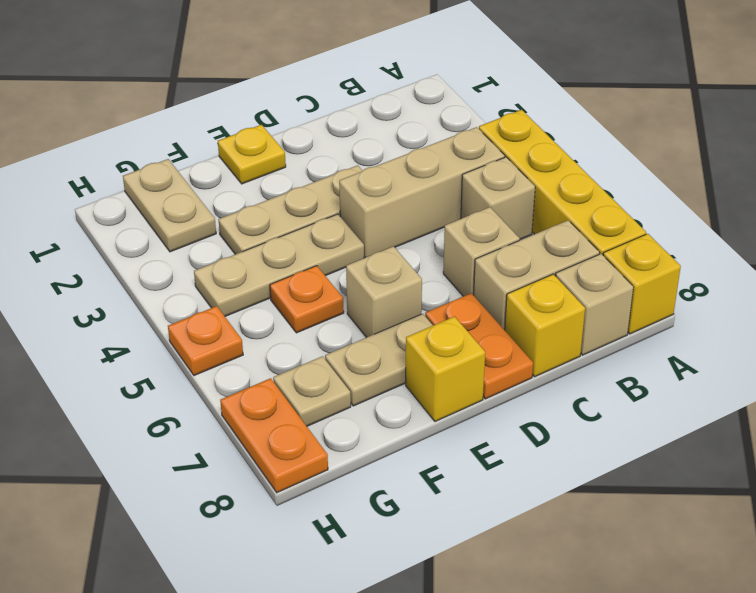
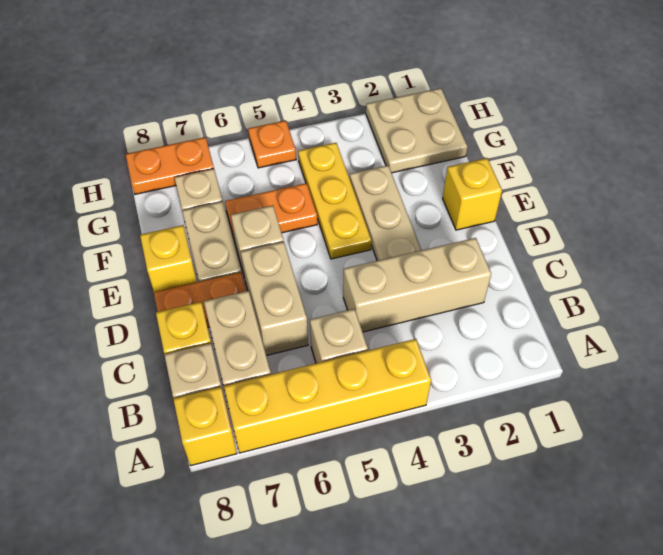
tan 1x3 brick [339,127,505,258] -> tan 1x3 brick turned to [343,238,491,332]
tan 1x1 brick [443,207,520,296] -> tan 1x2 brick [241,242,308,356]
yellow 1x1 plate [218,125,286,184] -> yellow 1x1 brick [443,158,502,230]
tan 1x3 plate [194,214,364,316] -> yellow 1x3 plate [298,143,372,259]
orange 1x1 plate [270,266,344,333] -> orange 1x2 plate [225,183,317,241]
tan 1x2 plate [123,159,216,252] -> tan 2x2 plate [366,88,467,173]

